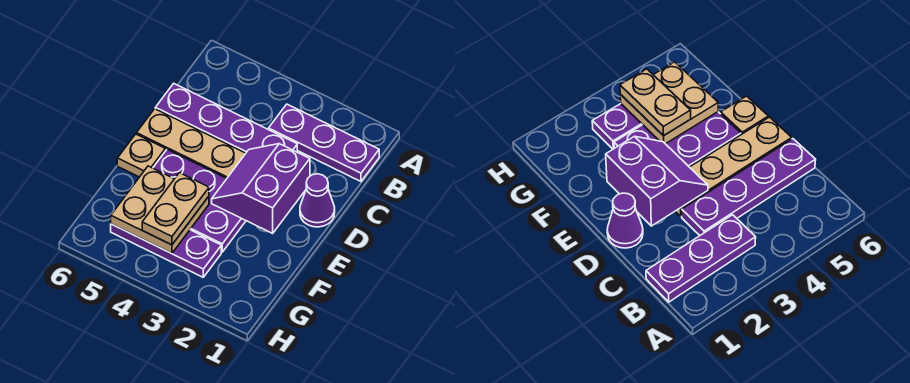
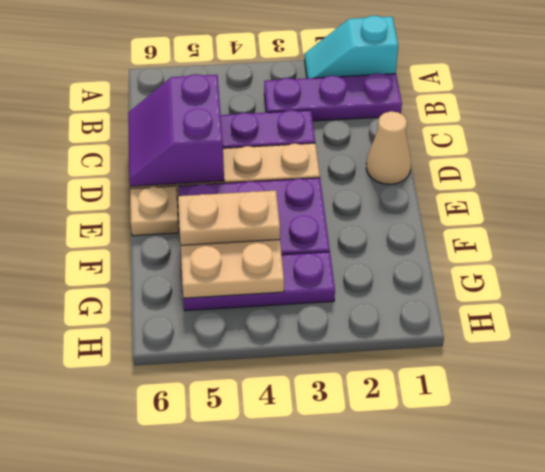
none -> cyan 1x2 slope [305,16,398,78]
purple 1x1 cone [300,174,335,227] -> tan 1x1 cone [366,111,411,184]
purple 2x2 slope [212,144,310,233] -> purple 2x2 slope moved to [128,74,224,187]
tan 1x2 plate [142,173,209,245] -> tan 1x2 plate turned to [178,191,280,245]

